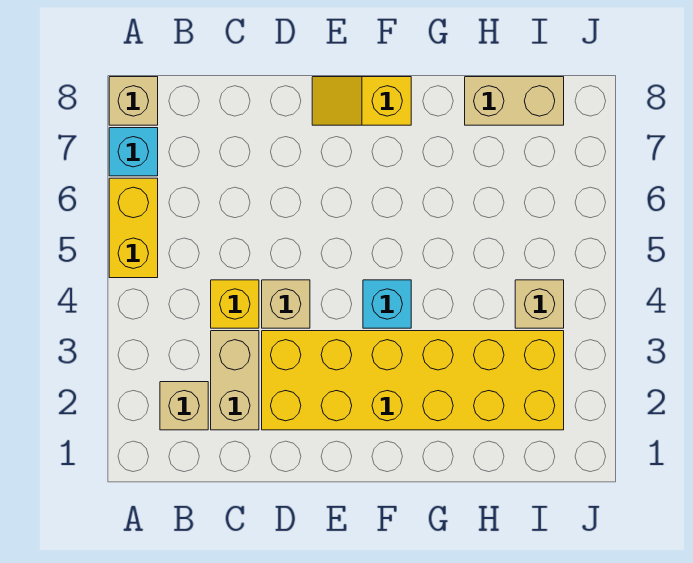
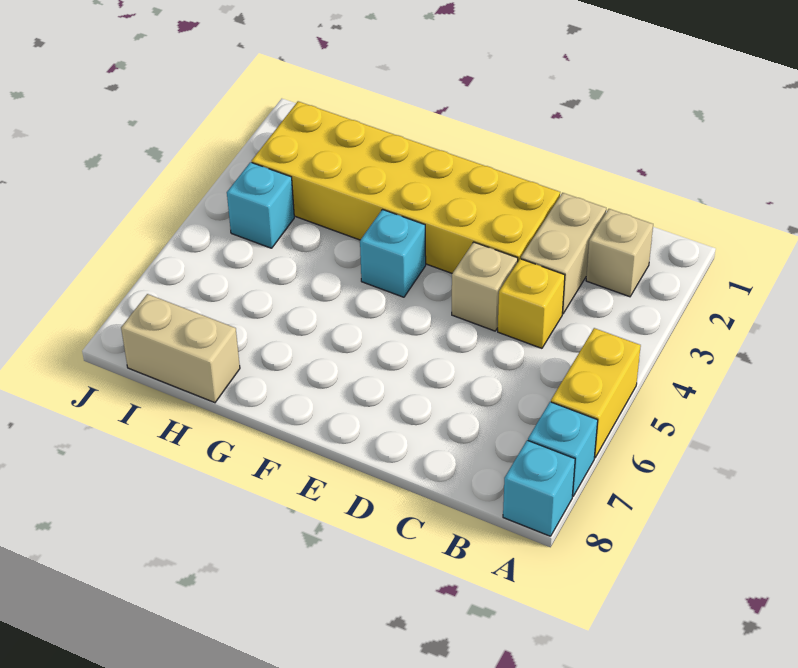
tan 1x1 brick [109,77,158,125] -> cyan 1x1 brick [503,440,575,536]
yellow 1x2 slope [312,77,411,125] -> none
tan 1x1 brick [515,280,564,328] -> cyan 1x1 brick [227,162,294,248]

